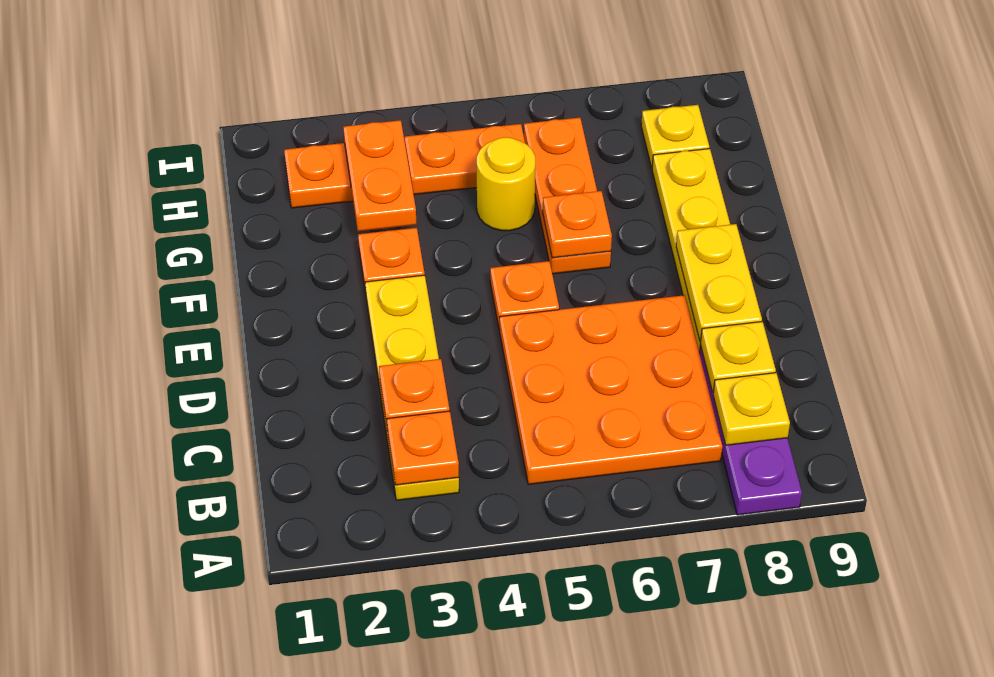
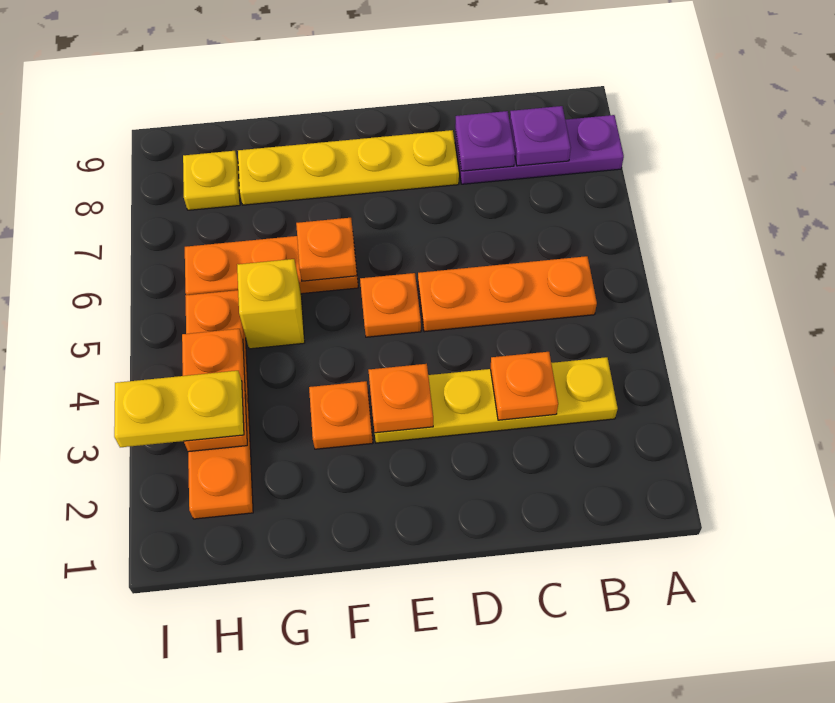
orange 1x1 plate [387,411,459,485] -> orange 1x1 plate moved to [368,364,433,433]
orange 3x3 plate [500,295,722,484] -> orange 1x3 plate [418,256,597,332]
yellow 1x1 plate [713,373,790,445] -> purple 1x1 plate [510,106,571,166]
yellow 1x1 plate [701,322,776,392] -> purple 1x1 plate [455,111,515,171]
yellow 1x2 plate [676,224,762,342] -> yellow 1x2 plate moved to [114,371,244,447]
orange 1x2 plate [343,120,417,231] -> orange 1x2 plate turned to [182,329,247,452]
yellow 1x1 round brick [477,137,535,231] -> yellow 1x1 brick [237,259,305,349]

